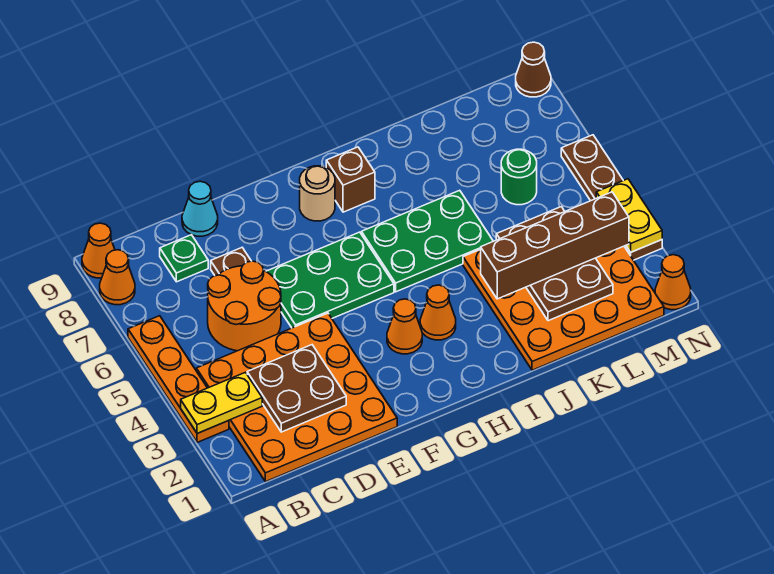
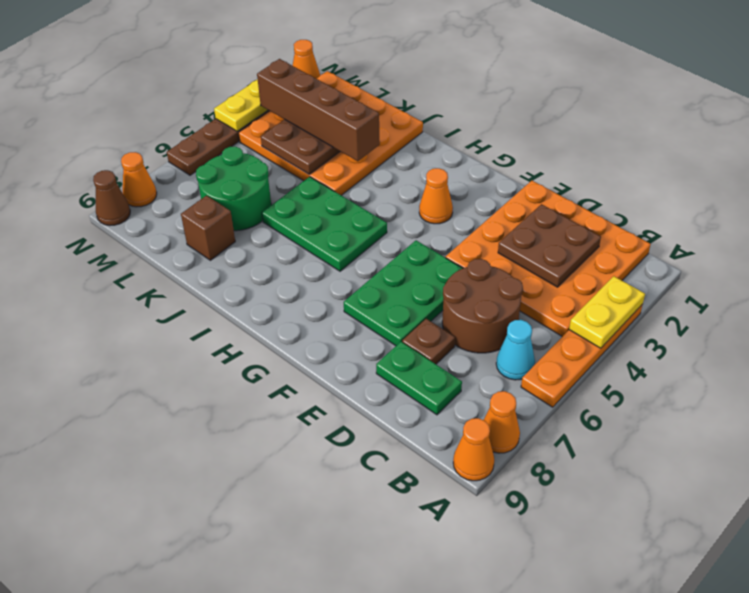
yellow 1x2 plate [181,372,262,434] -> yellow 1x2 plate turned to [569,276,645,348]
orange 2x2 round brick [208,261,281,351] -> brown 2x2 round brick [442,259,523,353]
green 1x1 plate [160,235,208,282] -> green 1x2 plate [376,342,462,415]
cyan 1x1 cone [182,181,218,236] -> cyan 1x1 cone moved to [496,320,535,380]
green 2x3 plate [266,232,394,328] -> green 2x3 plate turned to [344,240,463,346]
tan 1x1 round brick [300,166,335,221] -> none
orange 1x1 cone [420,285,456,340] -> orange 1x1 cone moved to [121,152,157,207]
brown 1x1 brick [326,147,375,212] -> brown 1x1 brick moved to [181,196,235,260]
green 1x1 round brick [501,149,537,205] -> green 2x2 round brick [196,147,271,231]

